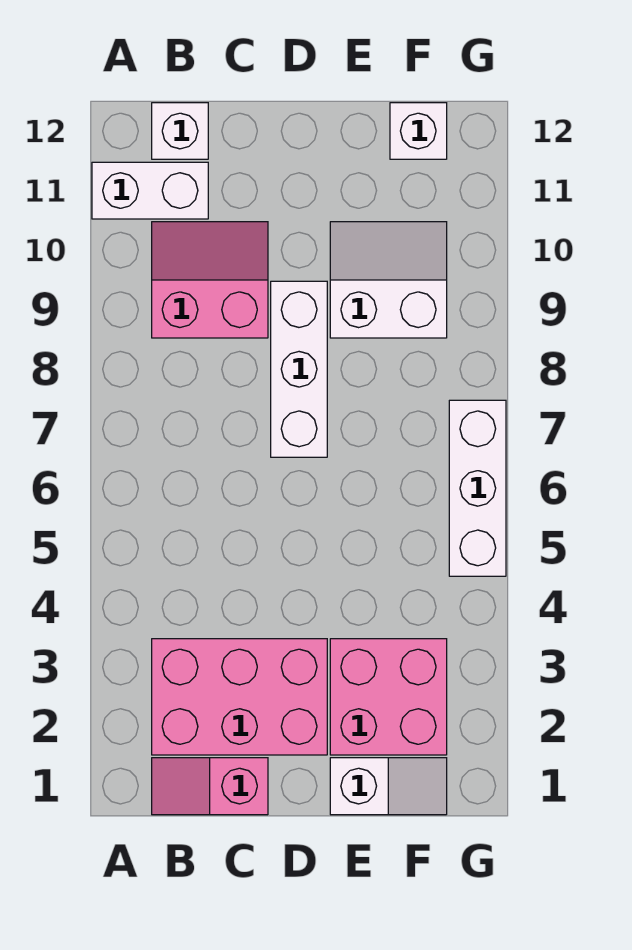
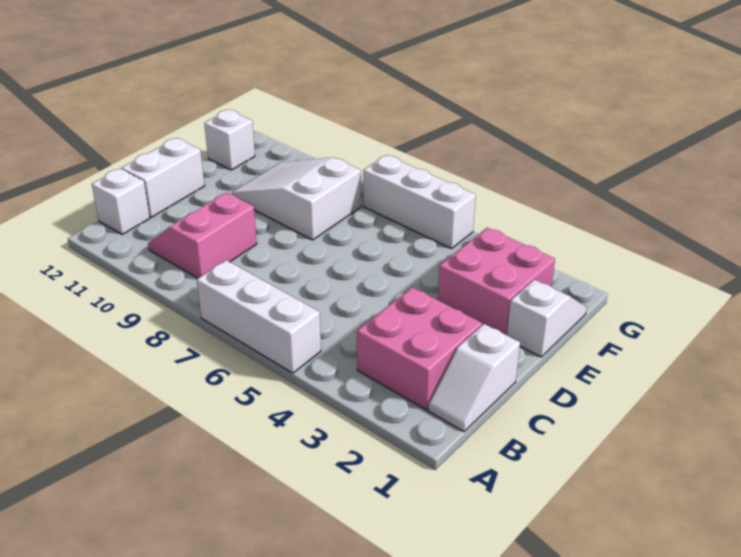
white 1x2 brick [92,162,208,219] -> white 1x2 brick moved to [122,138,205,217]
pink 1x2 slope [152,758,268,815] -> white 1x2 slope [428,324,520,432]
pink 2x3 brick [152,639,327,755] -> pink 2x2 brick [357,287,482,410]
white 1x3 brick [271,281,327,457] -> white 1x3 brick moved to [197,260,321,373]
white 2x2 slope [330,222,447,338] -> white 2x3 slope [232,157,361,240]

